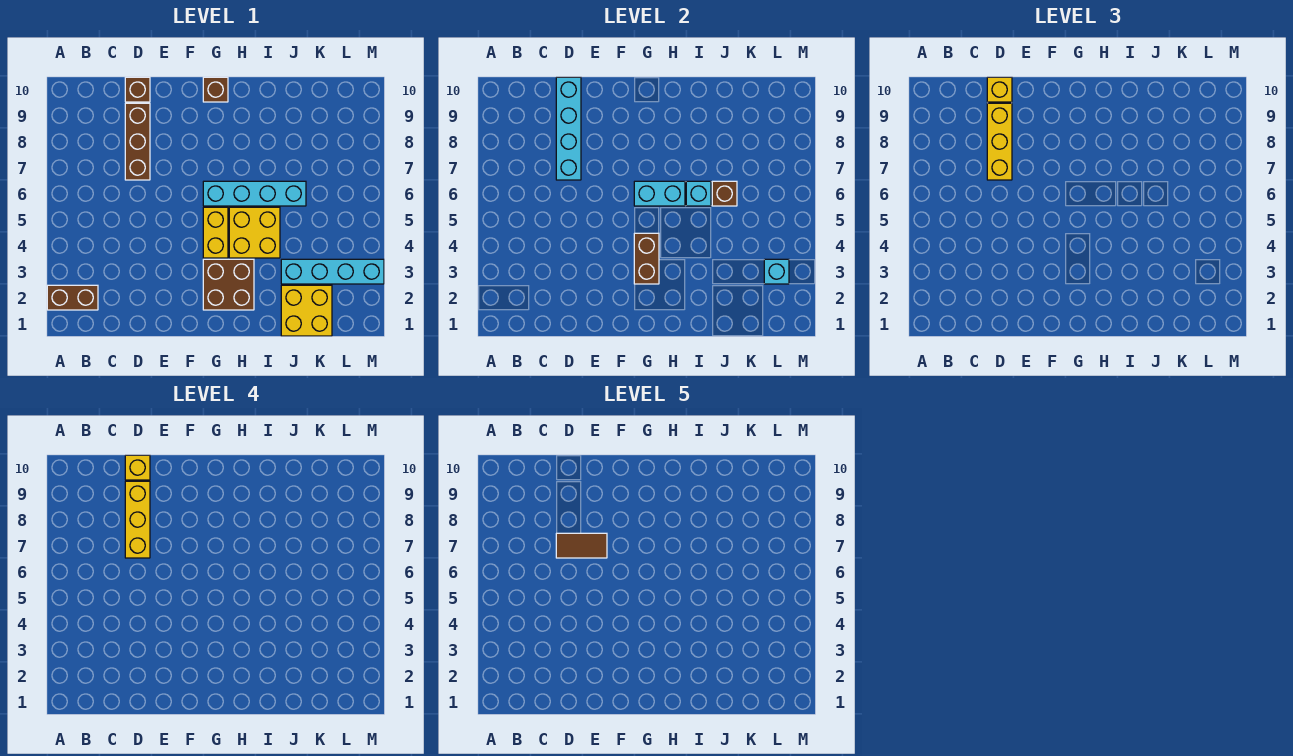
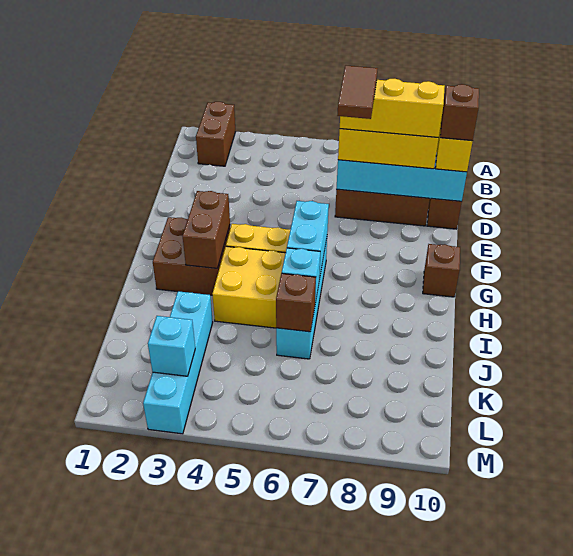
yellow 1x1 brick [125,455,150,480] -> brown 1x1 brick [440,84,479,141]
brown 1x2 brick [634,233,659,284] -> brown 1x2 brick turned to [183,191,230,268]
yellow 2x2 brick [281,285,332,336] -> none

